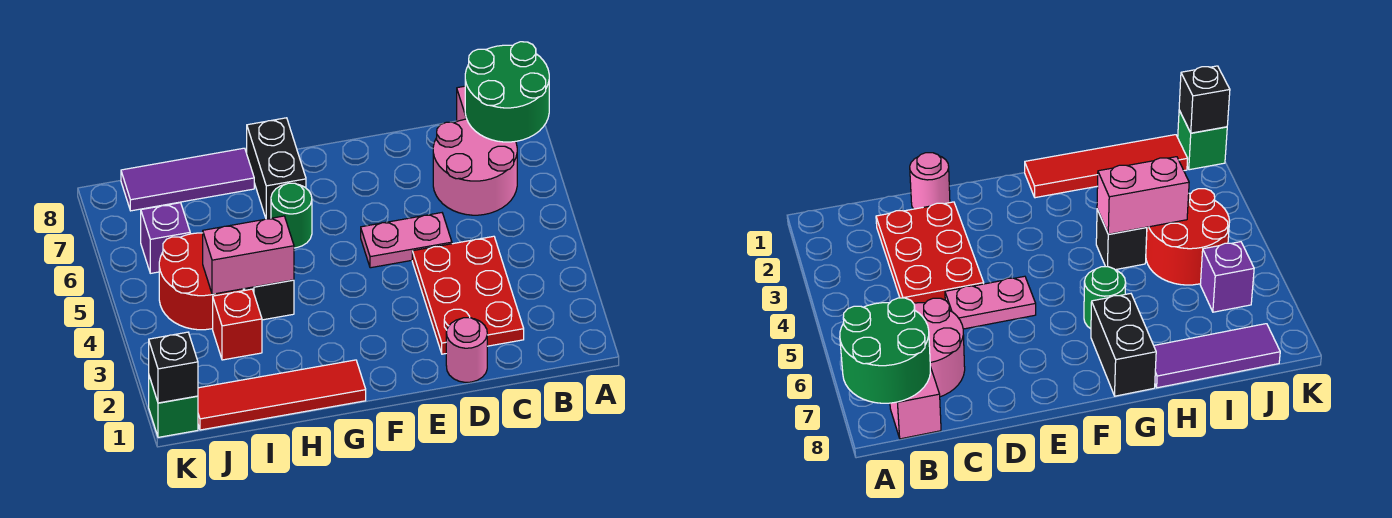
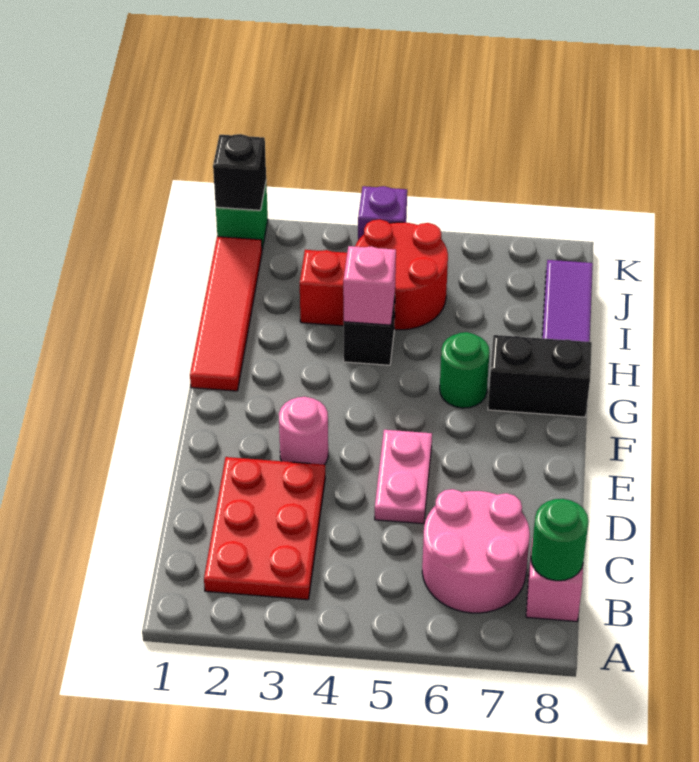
green 2x2 round brick [465,42,549,142] -> green 1x1 round brick [531,499,589,581]
red 2x3 plate [412,236,524,354] -> red 2x3 plate turned to [204,457,325,600]
pink 1x1 round brick [446,318,487,382] -> pink 1x1 round brick moved to [279,397,328,465]
pink 1x2 brick [203,216,294,294] -> pink 1x1 brick [343,246,396,325]
purple 1x1 brick [141,203,190,273] -> purple 1x1 brick moved to [358,186,407,240]

